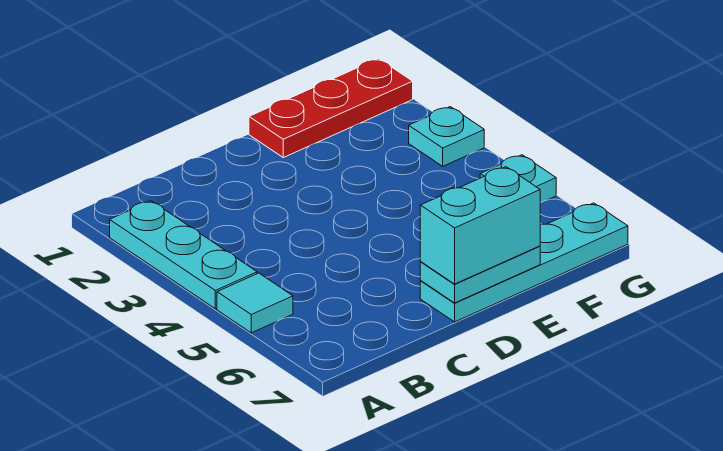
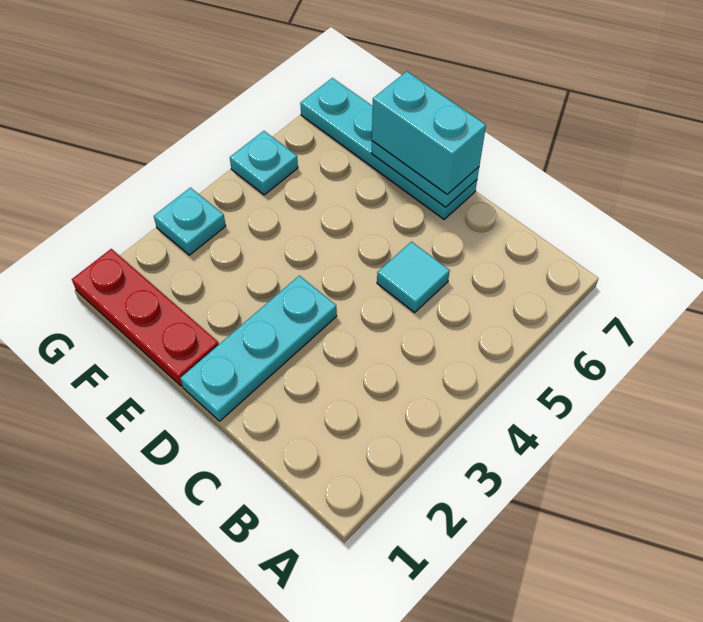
cyan 1x3 plate [110,201,257,309] -> cyan 1x3 plate moved to [180,276,337,421]
cyan 1x1 tile [217,273,293,333] -> cyan 1x1 tile moved to [377,242,450,313]

